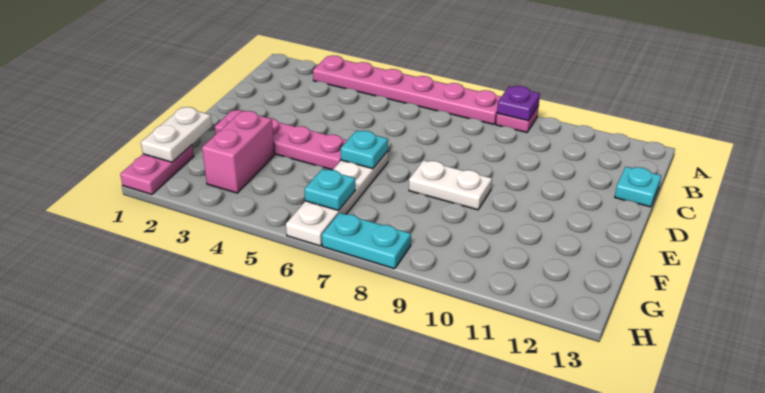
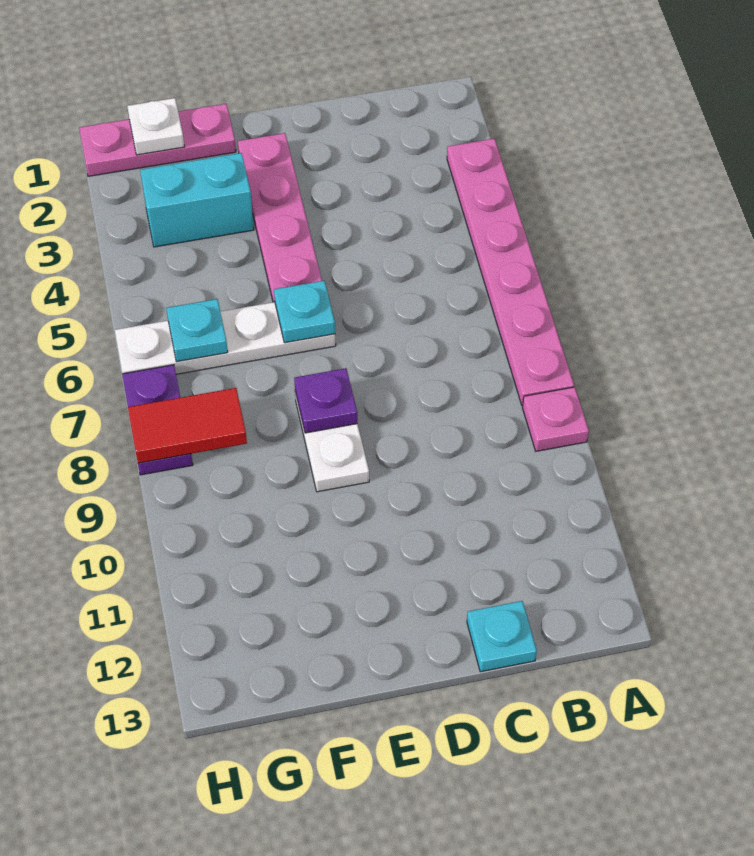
purple 1x1 plate [497,86,540,121] -> purple 1x1 plate moved to [294,368,357,433]
white 1x2 plate [141,107,212,162] -> white 1x1 plate [127,98,184,155]
pink 1x2 brick [202,111,275,193] -> cyan 1x2 brick [140,153,254,247]
pink 1x2 plate [120,145,194,194] -> pink 1x3 plate [79,104,236,176]
none -> red 1x2 tile [128,388,247,463]
cyan 1x2 plate [322,213,411,269] -> purple 1x2 plate [122,365,193,475]

